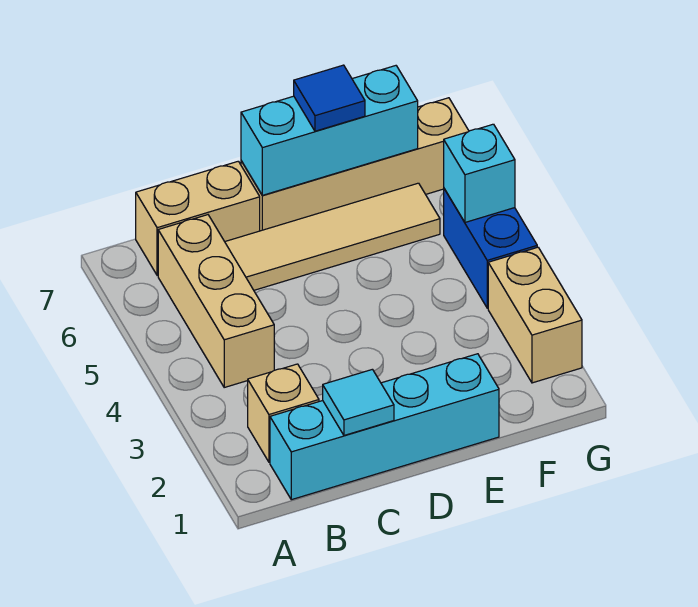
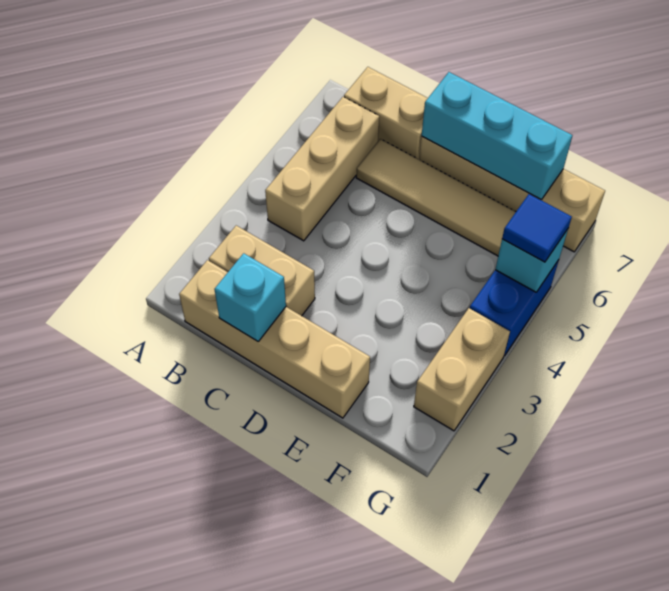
cyan 1x4 brick [270,354,499,500] -> tan 1x4 brick [179,260,370,418]
tan 1x1 brick [248,364,319,462] -> tan 1x2 brick [209,226,315,316]
cyan 1x1 tile [323,369,394,435] -> cyan 1x1 brick [214,253,286,341]
blue 1x1 tile [294,65,365,131] -> blue 1x1 tile moved to [502,194,572,262]

